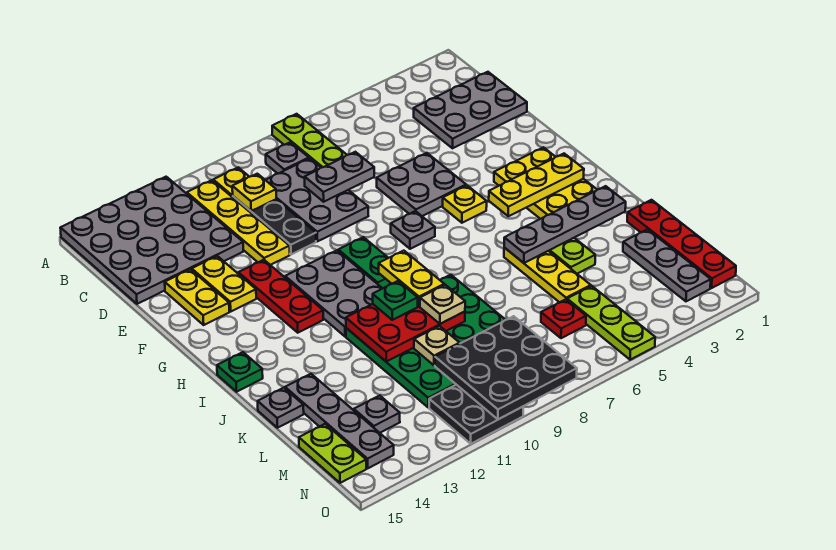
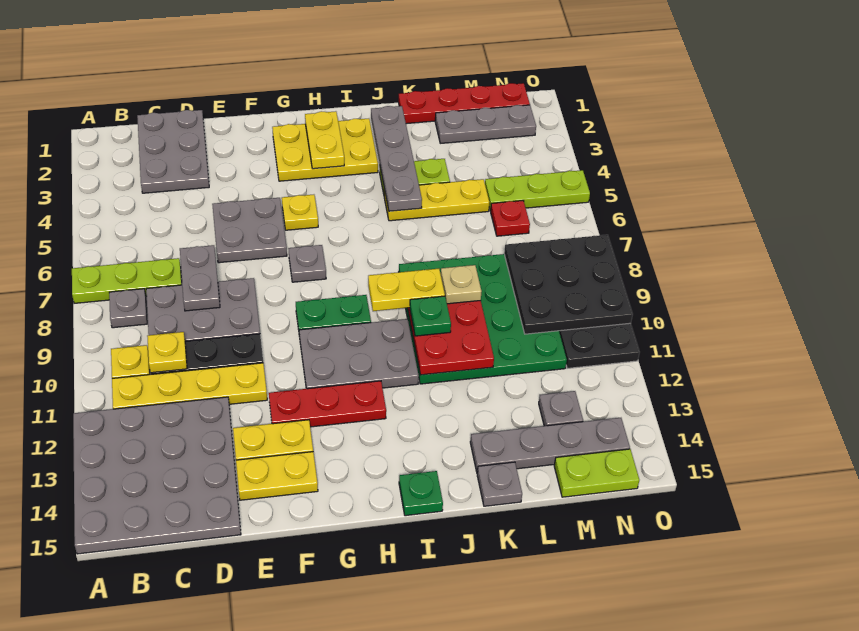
yellow 1x3 plate [489,154,584,216] -> yellow 1x2 plate [305,111,344,169]
tan 1x1 plate [414,326,460,365] -> none

